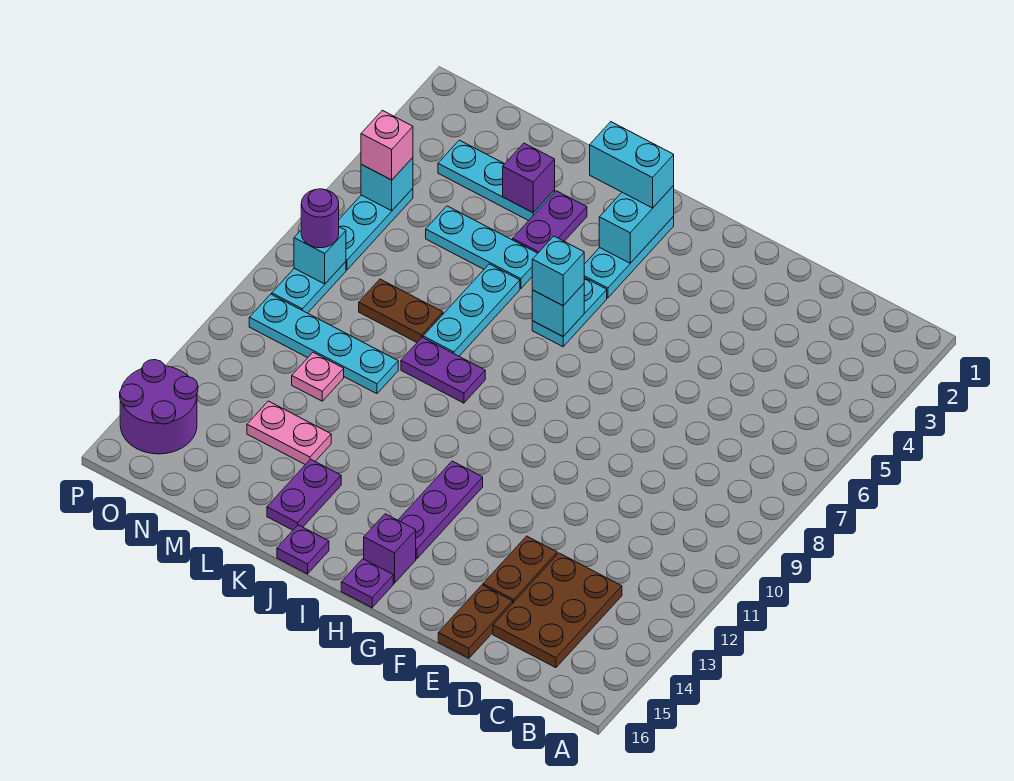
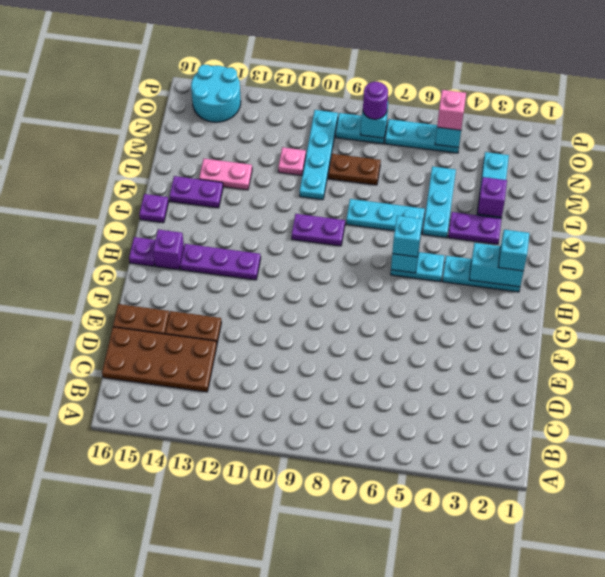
brown 2x3 plate [493,553,622,668] -> brown 2x4 plate [102,327,217,392]
cyan 1x2 brick [590,122,674,208] -> cyan 1x1 brick [498,230,529,271]
purple 1x2 plate [401,337,485,403] -> purple 1x2 plate turned to [292,214,345,246]
brown 1x2 plate [359,279,443,342] -> brown 1x2 plate turned to [328,154,381,185]
pink 1x2 plate [247,401,331,465] -> pink 1x2 plate turned to [199,159,252,190]
purple 2x2 round brick [120,360,198,454] -> cyan 2x2 round brick [191,65,241,122]

